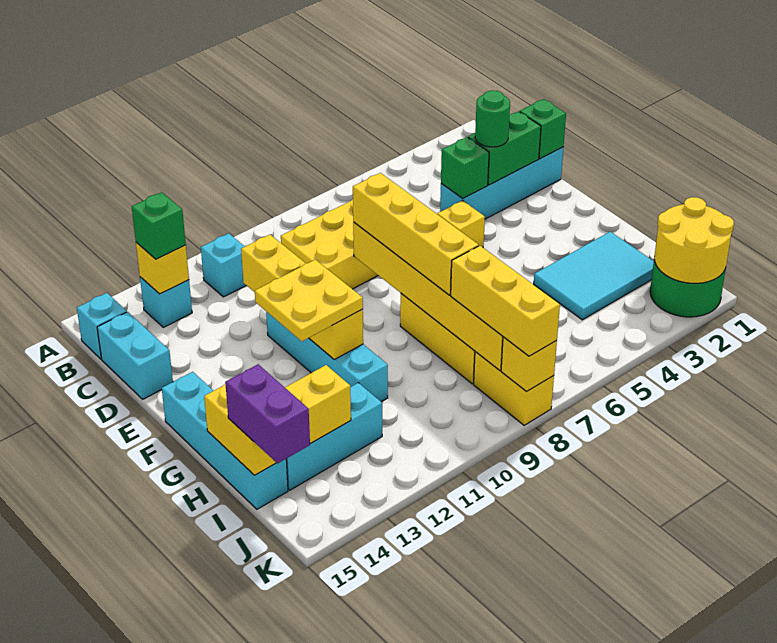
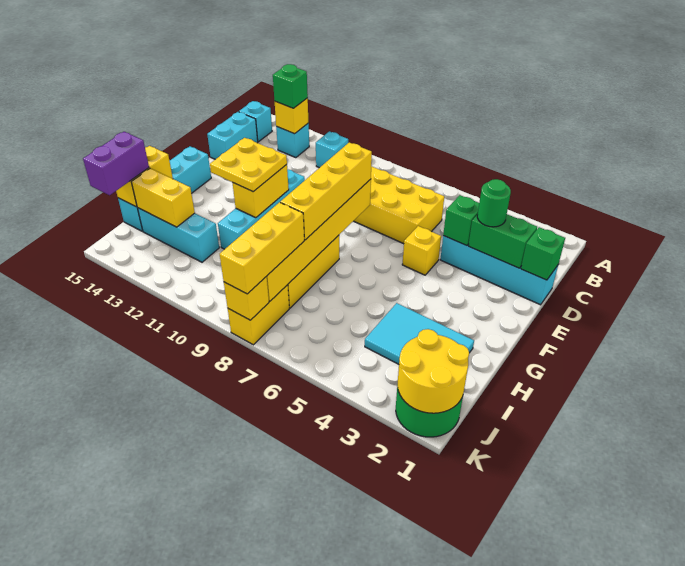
yellow 1x4 brick [241,235,363,359] -> yellow 1x2 brick [232,164,289,218]

